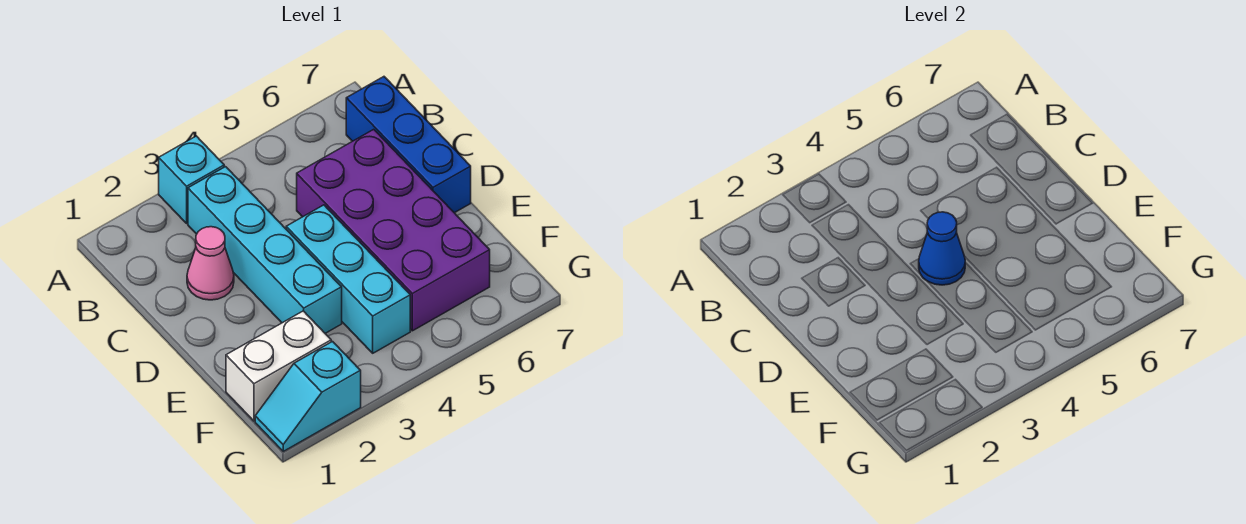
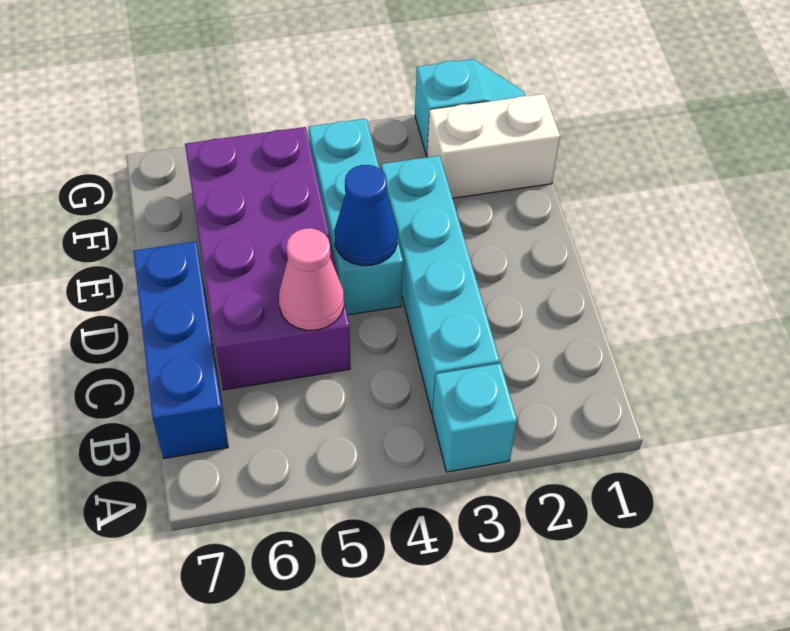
pink 1x1 cone [187,227,234,300] -> pink 1x1 cone moved to [279,228,344,330]

